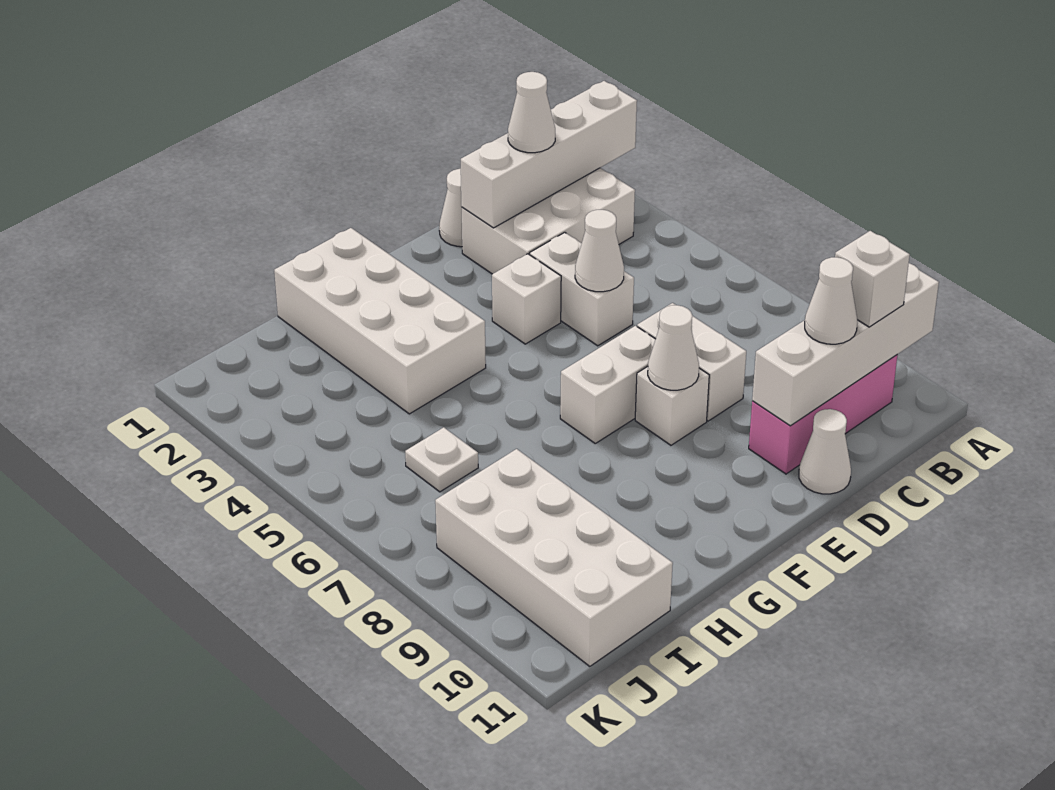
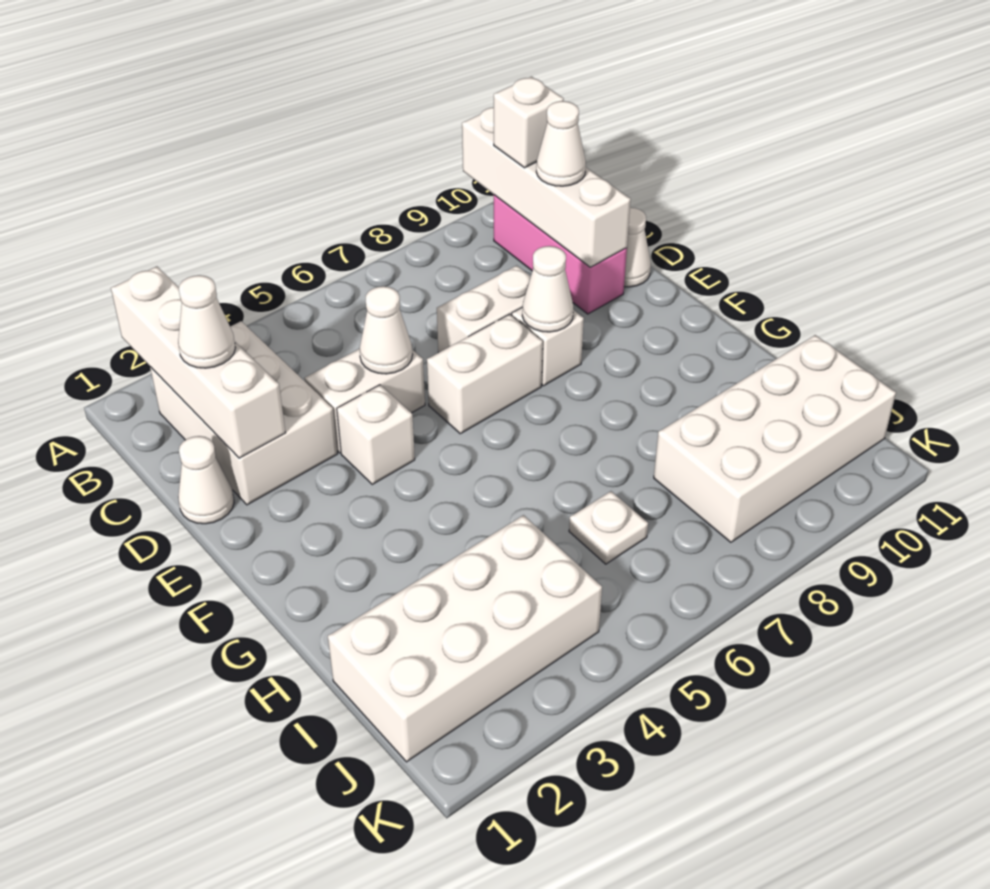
white 1x2 brick [560,326,655,443] -> white 1x2 brick turned to [427,314,543,434]
white 2x4 brick [274,228,486,414] -> white 2x4 brick moved to [328,515,602,762]

